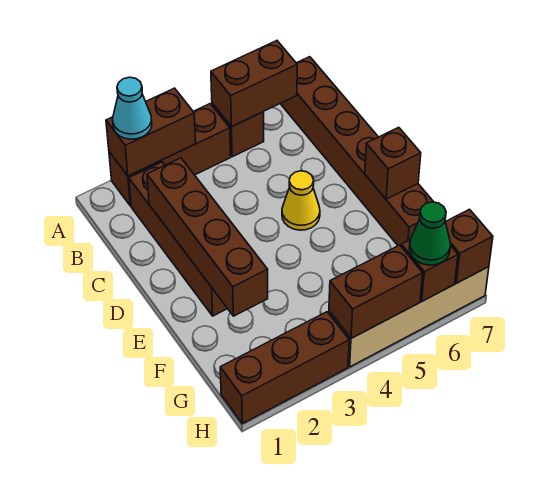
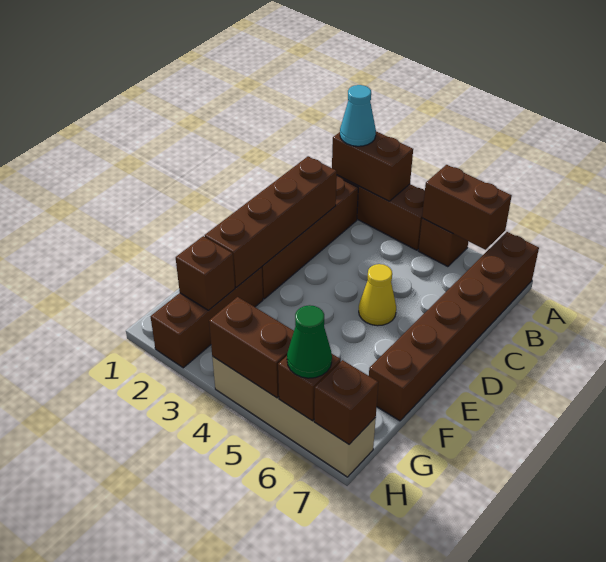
brown 1x1 brick [365,127,421,199] -> brown 1x1 brick moved to [176,236,235,310]
brown 1x3 brick [220,312,349,424] -> brown 1x3 brick turned to [151,267,263,368]

